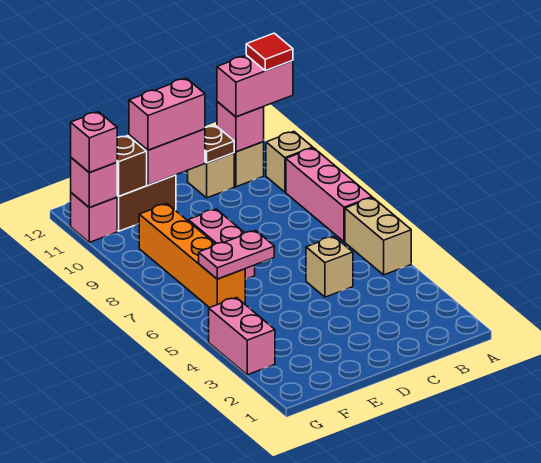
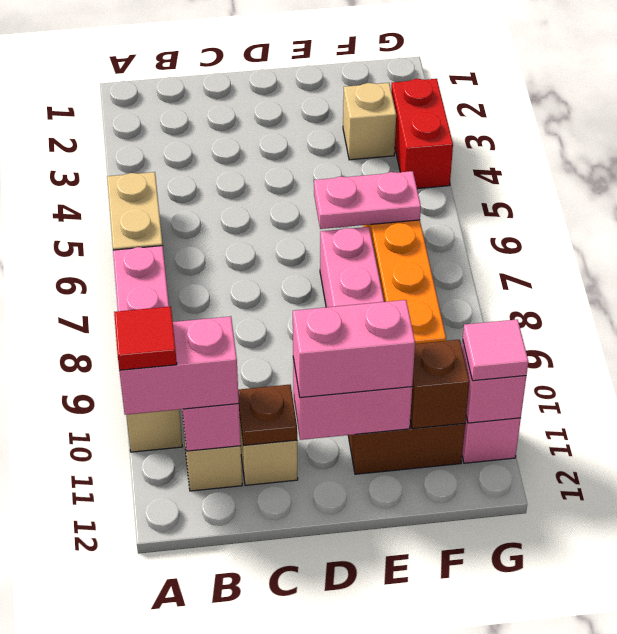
tan 1x1 brick [306,237,353,297] -> tan 1x1 brick moved to [343,83,396,160]
pink 1x2 brick [209,298,275,375] -> red 1x2 brick [391,79,453,189]
pink 1x1 brick [71,112,117,173] -> pink 1x1 tile [463,319,528,381]

